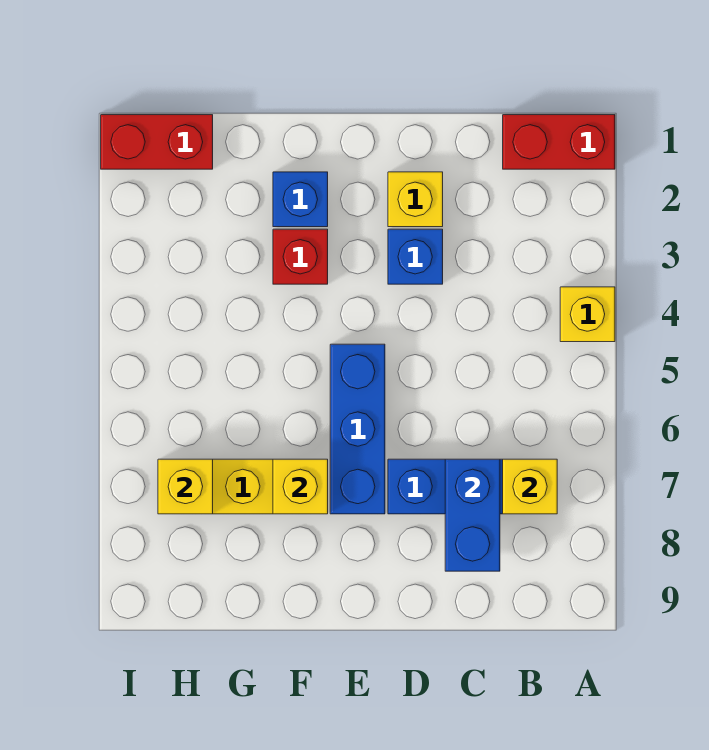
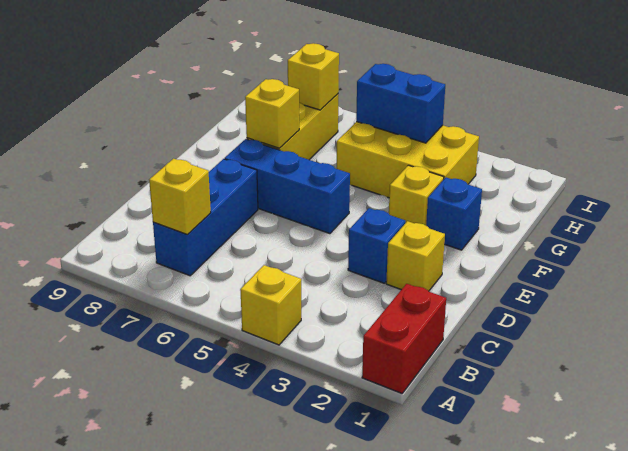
blue 1x2 brick [445,459,500,571] -> blue 1x2 brick moved to [356,64,445,143]
red 1x1 brick [273,229,328,284] -> yellow 1x1 brick [389,165,444,225]
none -> yellow 2x3 brick [336,122,479,198]
red 1x2 brick [101,115,213,169] -> none

